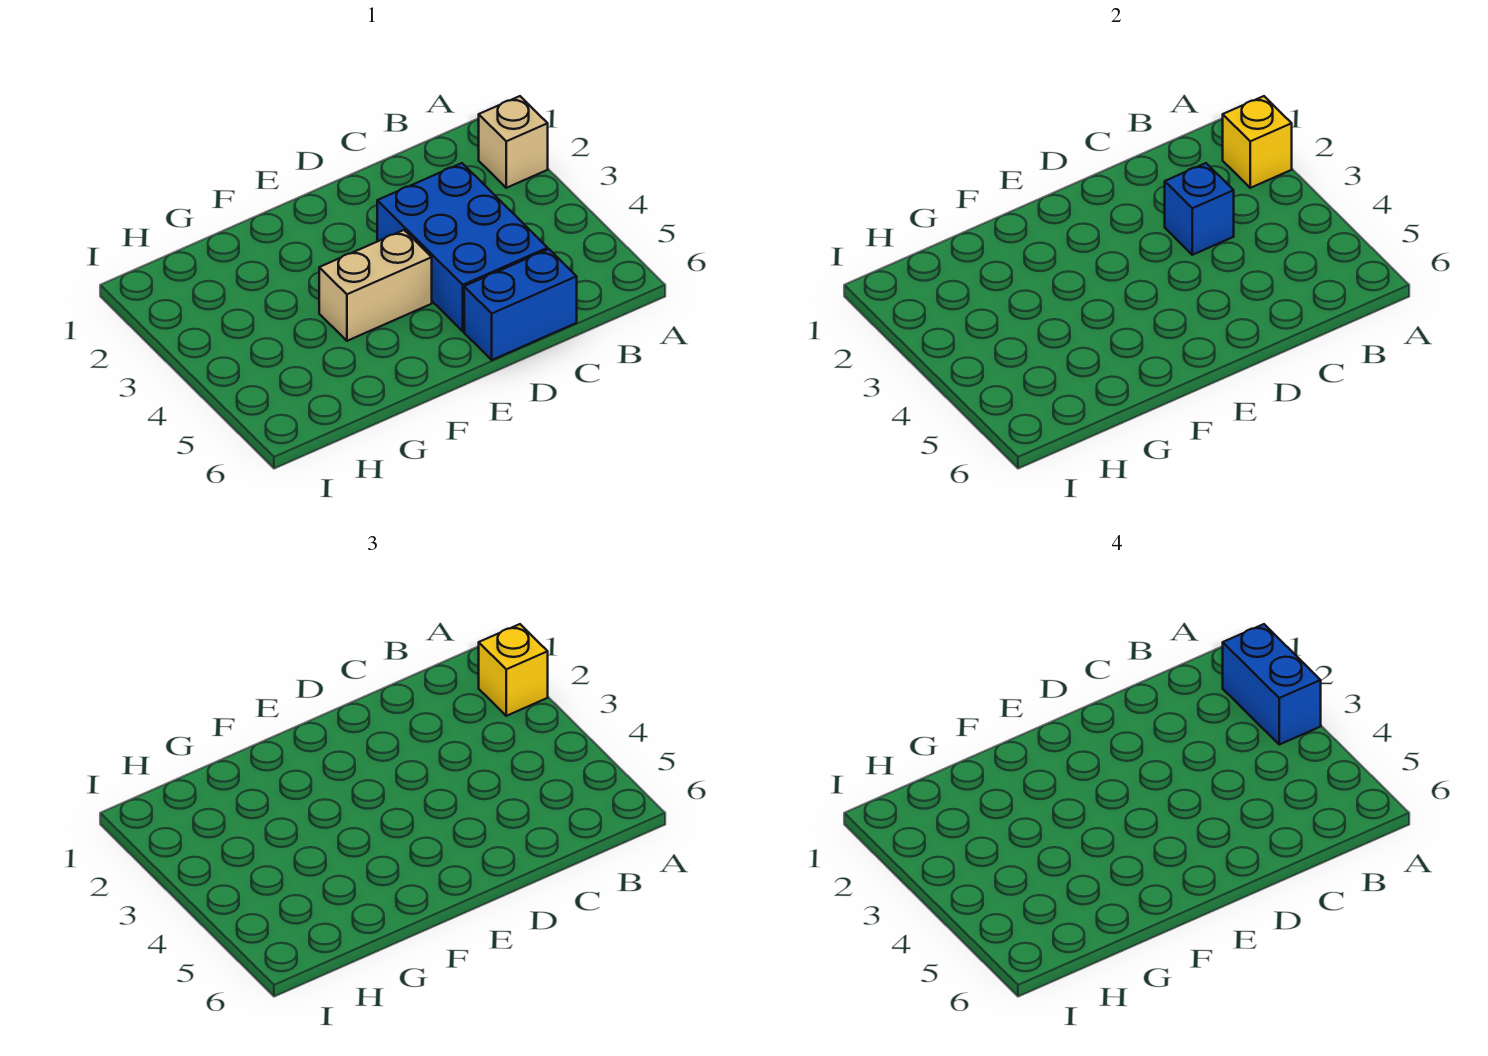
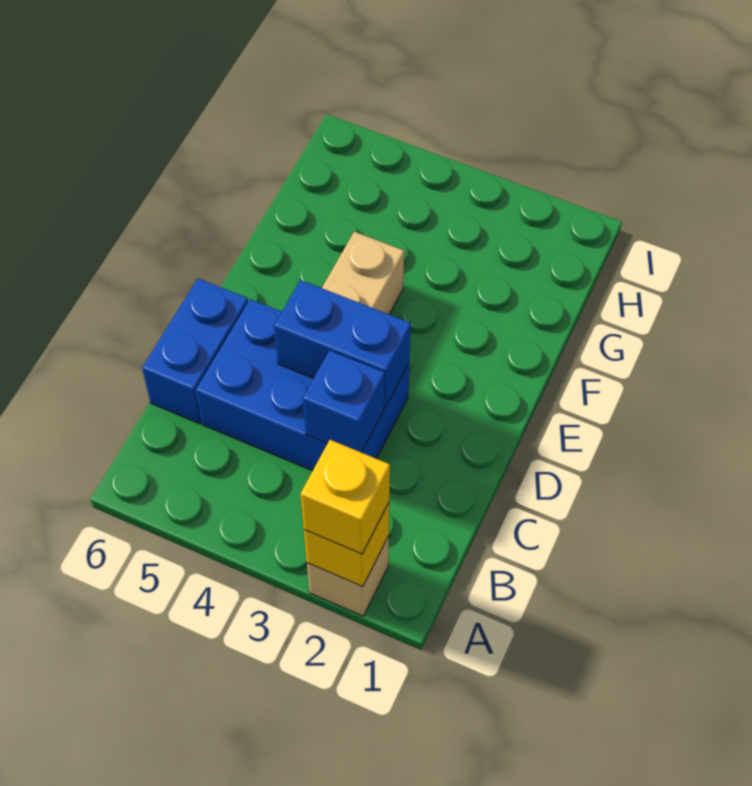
blue 1x2 brick [1223,624,1321,745] -> blue 1x2 brick moved to [274,280,411,407]

